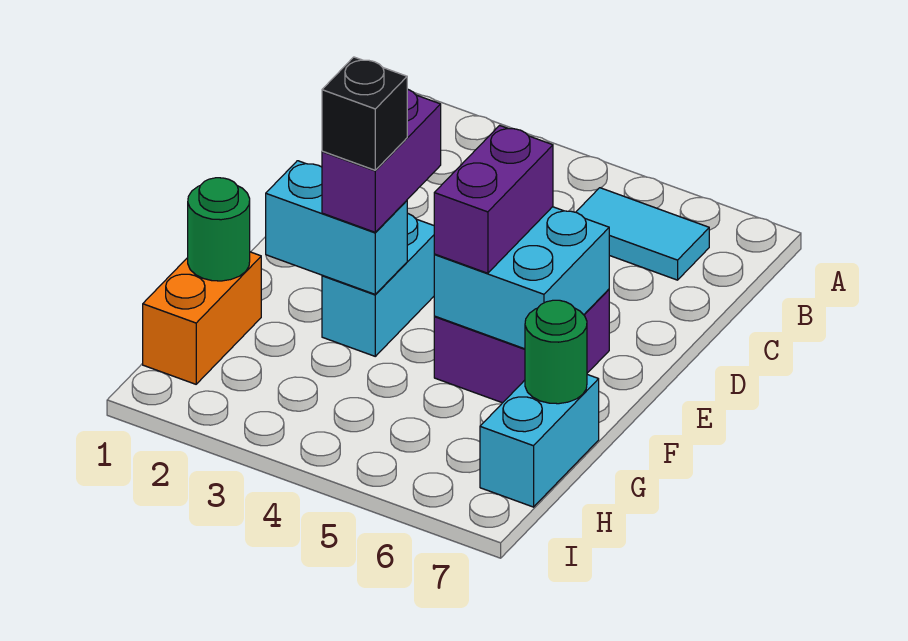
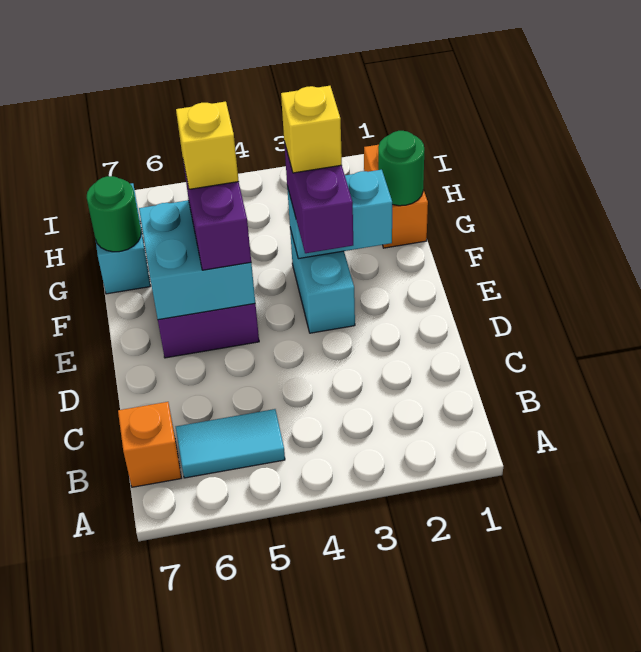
none -> orange 1x1 brick [118,402,181,487]
black 1x1 brick [322,57,407,170] -> yellow 1x1 brick [281,86,342,173]
none -> yellow 1x1 brick [176,102,239,189]

